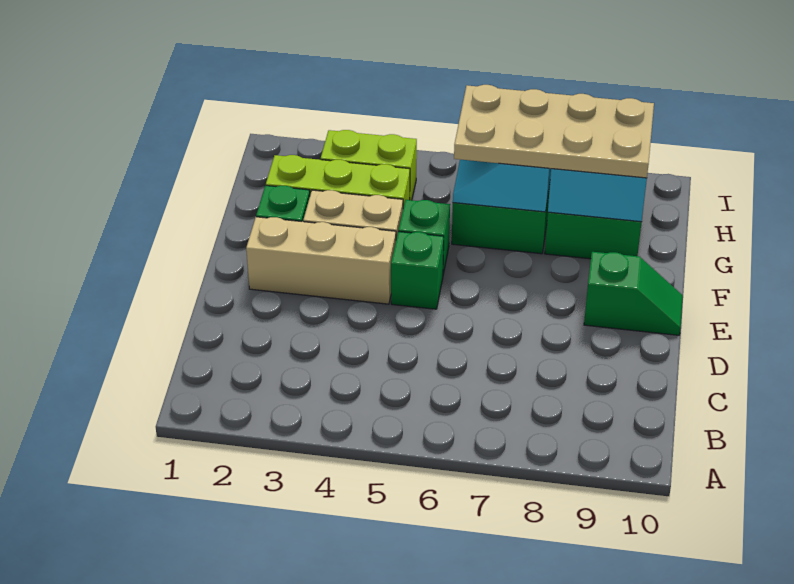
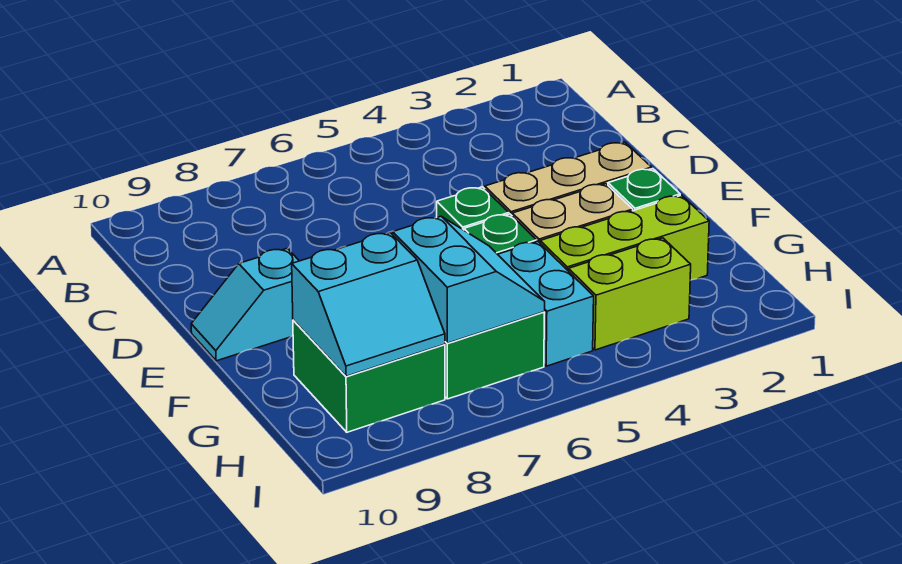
green 1x2 slope [584,252,683,335] -> cyan 1x2 slope [191,248,299,361]
none -> cyan 1x2 brick [498,241,594,366]
tan 2x4 plate [454,85,654,178] -> none

